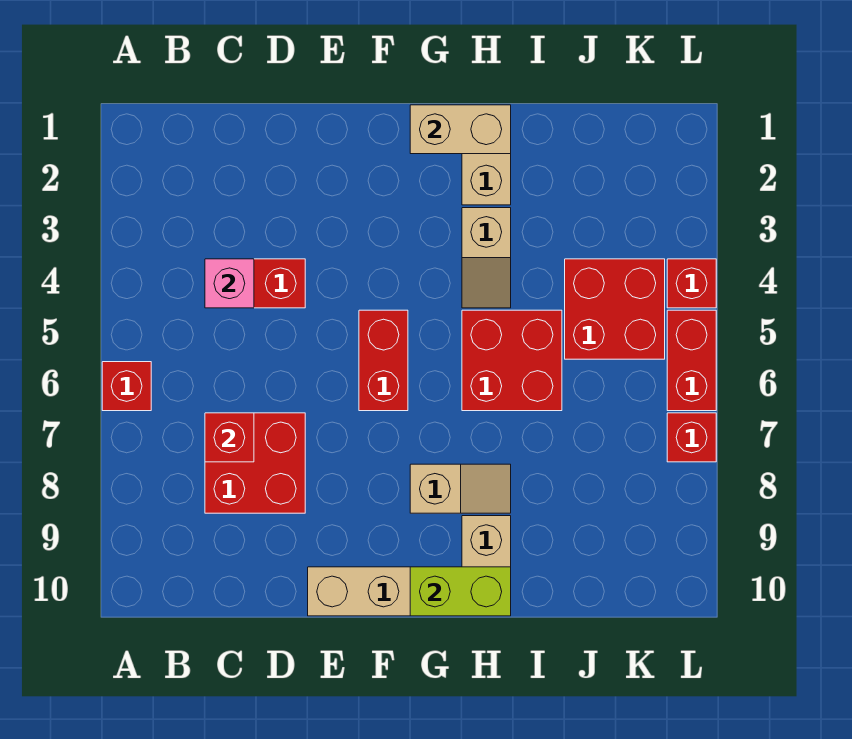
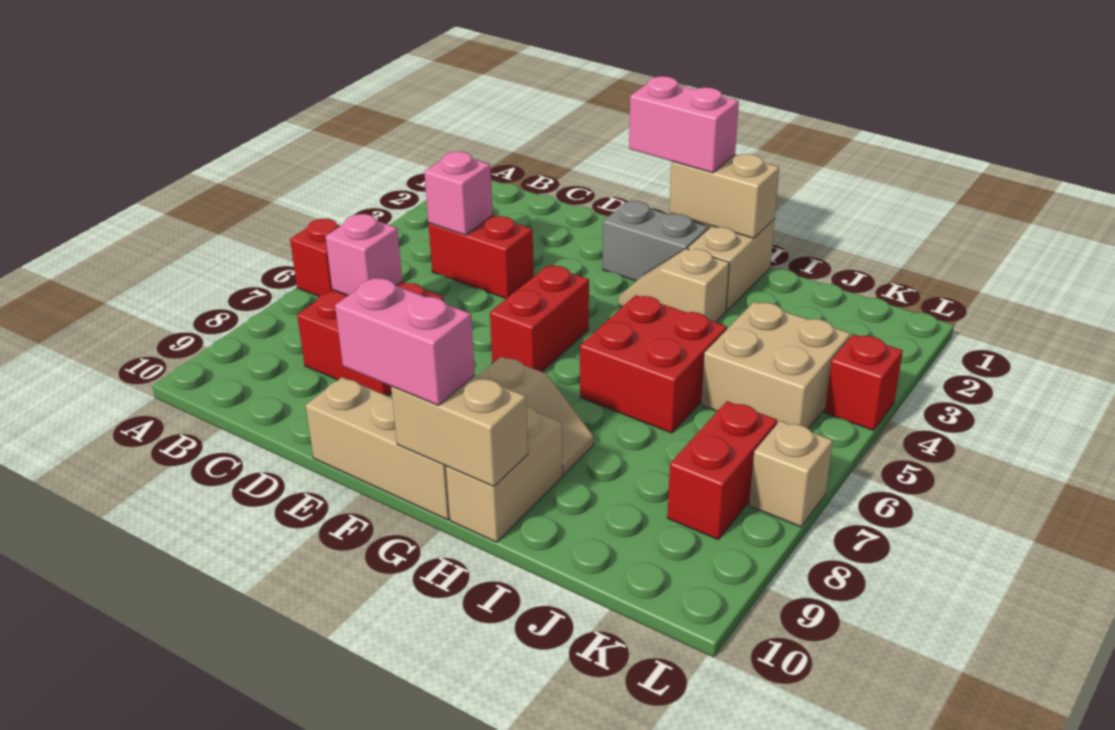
red 1x1 brick [205,413,254,462] -> pink 1x1 brick [325,214,402,295]
none -> pink 1x2 brick [629,76,739,173]
none -> grey 1x2 brick [603,201,709,281]
none -> pink 1x2 brick [335,278,475,405]
lime 1x2 brick [410,567,511,616] -> tan 1x2 brick [391,375,528,487]
tan 1x2 slope [462,208,511,308] -> tan 1x2 slope turned to [618,249,729,322]
red 2x2 brick [565,259,665,359] -> tan 2x2 brick [701,302,851,429]
red 1x2 brick [667,310,716,411] -> red 1x2 brick moved to [667,401,777,539]
red 1x1 brick [667,413,716,462] -> tan 1x1 brick [749,421,833,527]

